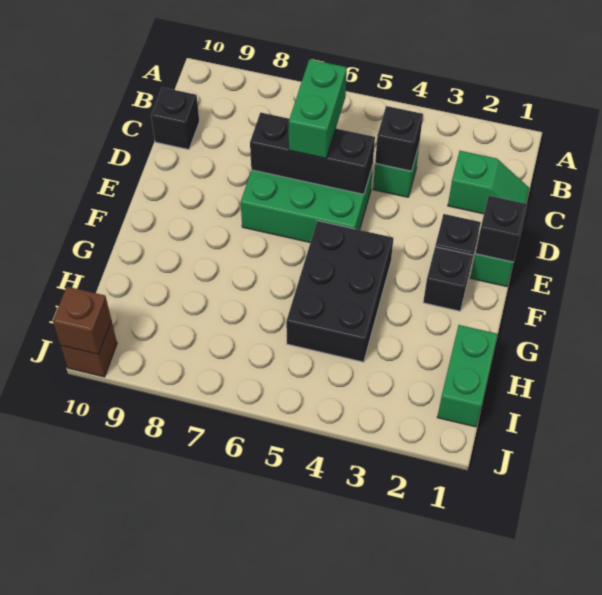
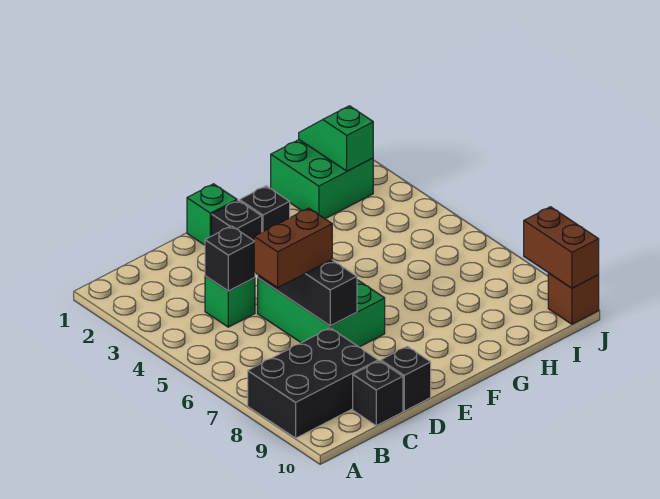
green 1x2 slope [448,151,529,214] -> green 1x2 slope moved to [299,106,373,171]
green 1x2 brick [289,59,347,158] -> brown 1x2 brick [254,208,332,287]
black 1x1 brick [475,196,527,262] -> black 1x1 brick moved to [381,346,431,411]
black 2x3 brick [286,221,393,362] -> black 2x3 brick moved to [248,328,378,438]
green 1x2 brick [437,325,498,427] -> green 2x2 brick [271,140,373,219]
brown 1x1 brick [53,287,111,354] -> brown 1x2 brick [524,207,599,288]

